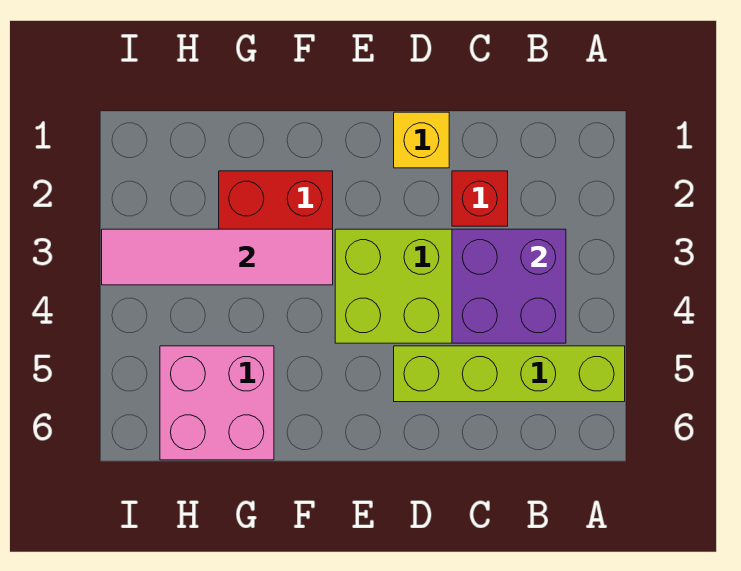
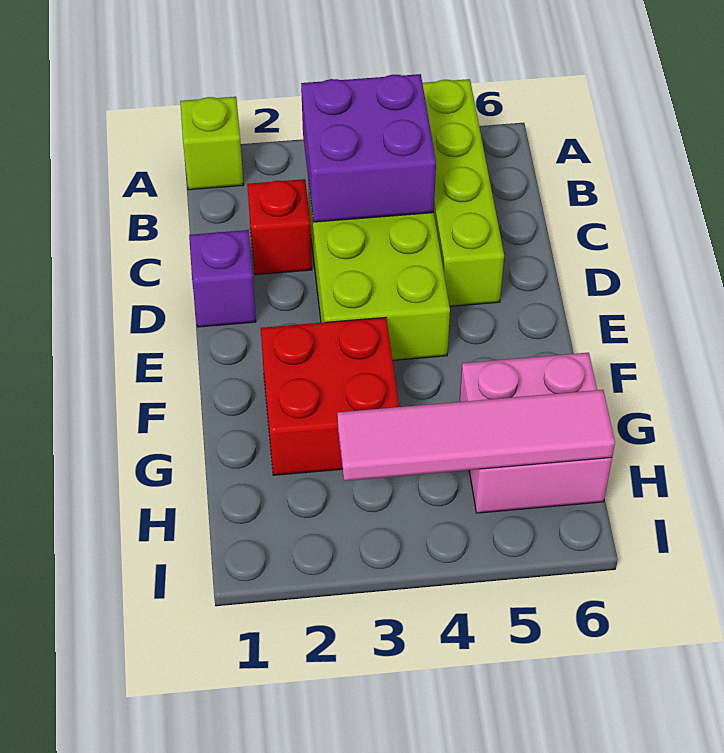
none -> lime 1x1 brick [180,97,244,190]
yellow 1x1 brick [394,112,449,168] -> purple 1x1 brick [189,230,256,327]
pink 1x4 tile [102,229,333,285] -> pink 1x4 tile turned to [337,390,615,481]

